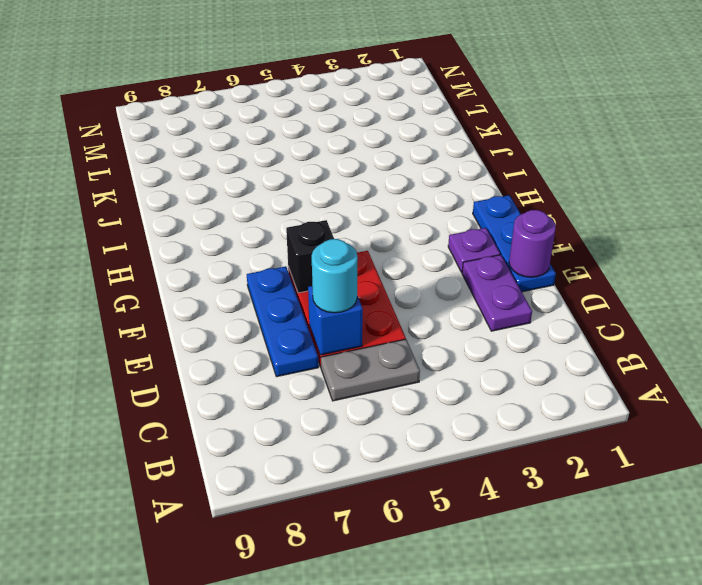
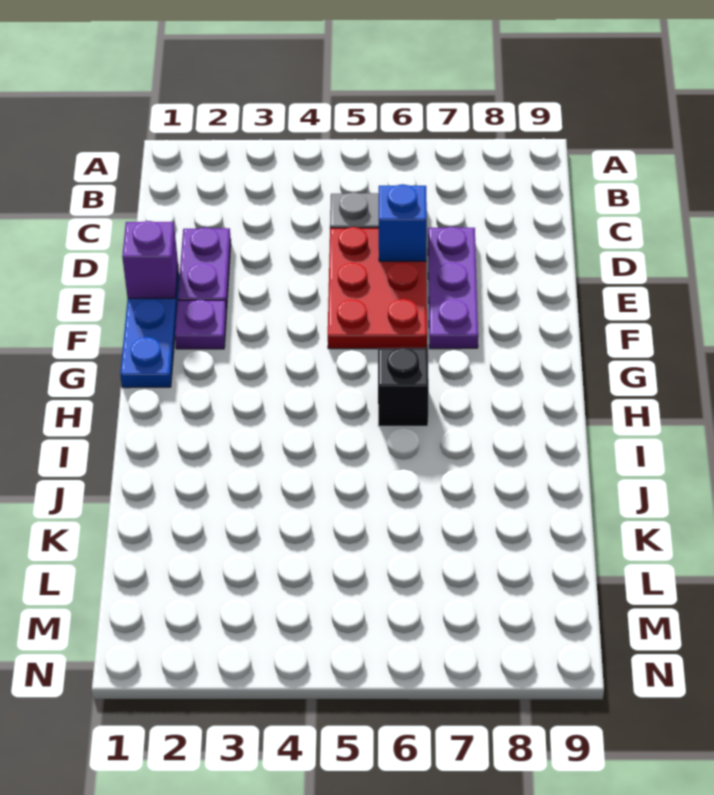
cyan 1x1 round brick [312,239,358,313] -> none
blue 1x3 plate [247,266,318,377] -> purple 1x3 plate [428,227,478,349]
purple 1x1 round brick [509,210,556,277] -> purple 1x1 brick [122,221,178,298]
black 1x1 brick [286,220,334,293] -> black 1x1 brick moved to [378,348,429,426]

